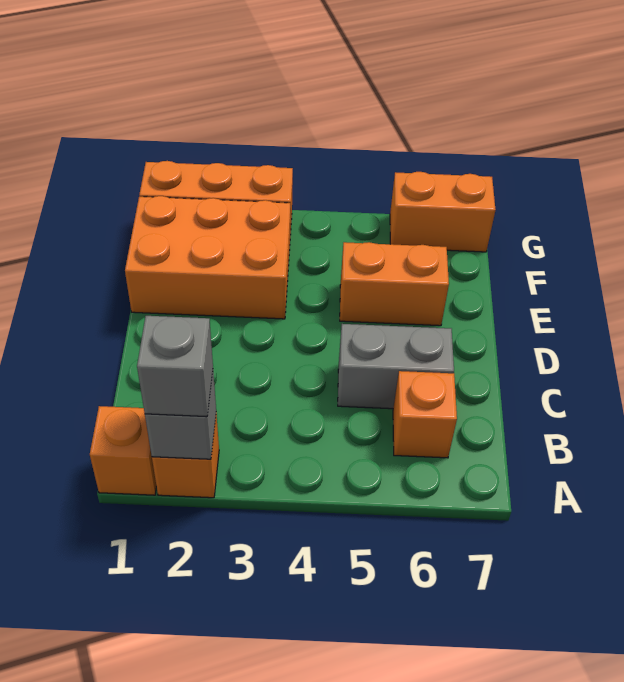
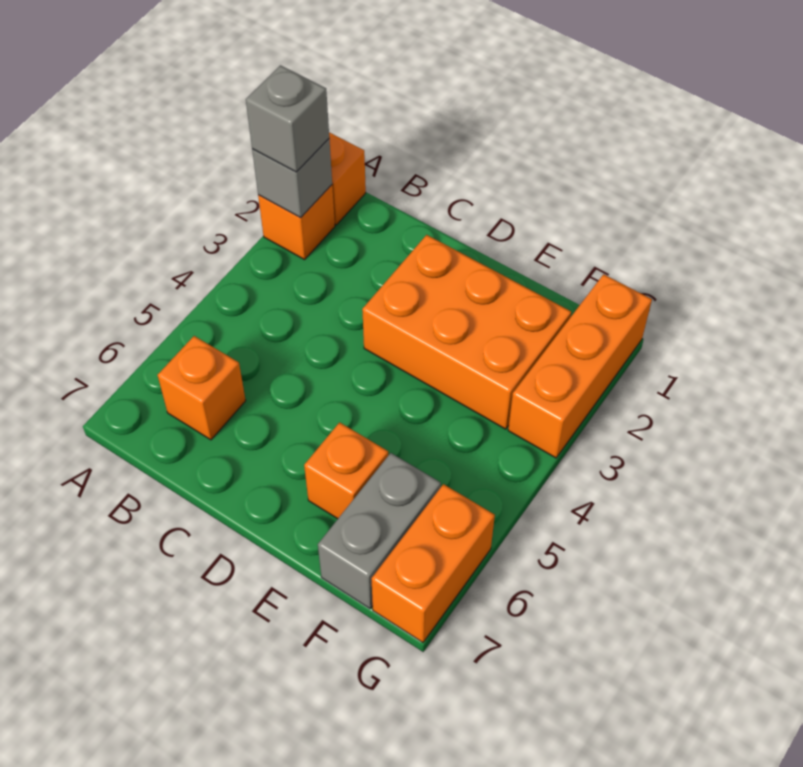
grey 1x2 brick [338,324,454,409] -> grey 1x2 brick moved to [318,453,441,609]
orange 2x3 brick [125,196,290,319] -> orange 2x3 brick turned to [362,235,571,429]
orange 1x2 brick [340,242,449,326] -> orange 1x1 brick [304,422,388,519]

